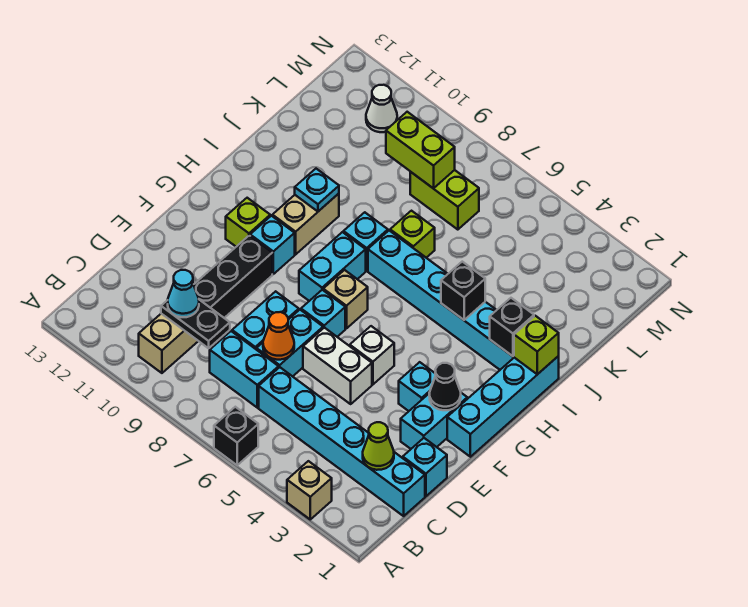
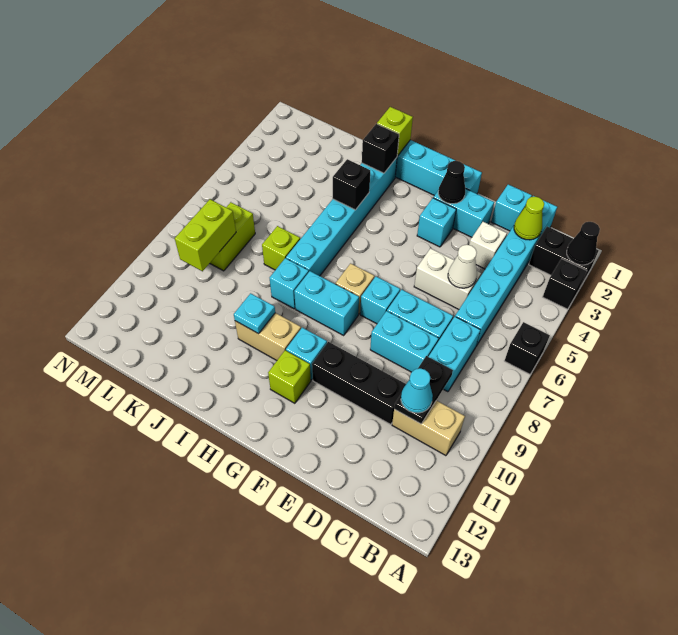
none -> black 1x2 brick [529,227,599,287]
none -> black 1x1 cone [567,222,600,265]
tan 1x1 brick [287,461,332,519] -> black 1x1 brick [543,259,587,309]
orange 1x1 cone [263,312,294,360] -> none
white 1x2 brick [303,328,372,404] -> white 1x2 brick turned to [414,248,481,309]
white 1x1 brick [350,326,394,384] -> white 1x1 brick moved to [469,222,507,269]
white 1x1 cone [366,85,397,132] -> white 1x1 cone moved to [448,245,477,288]

